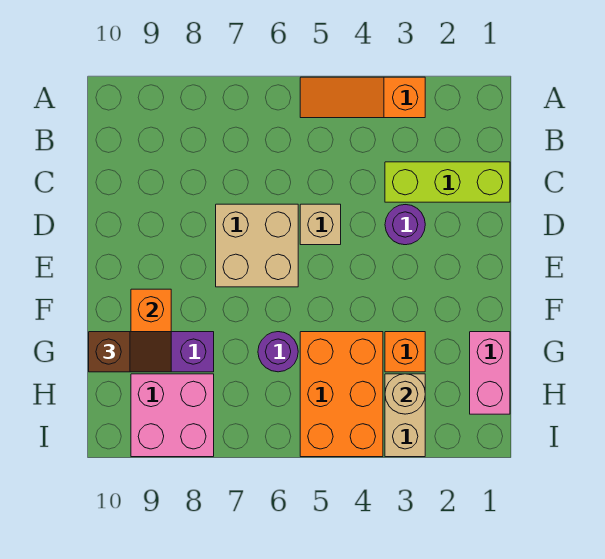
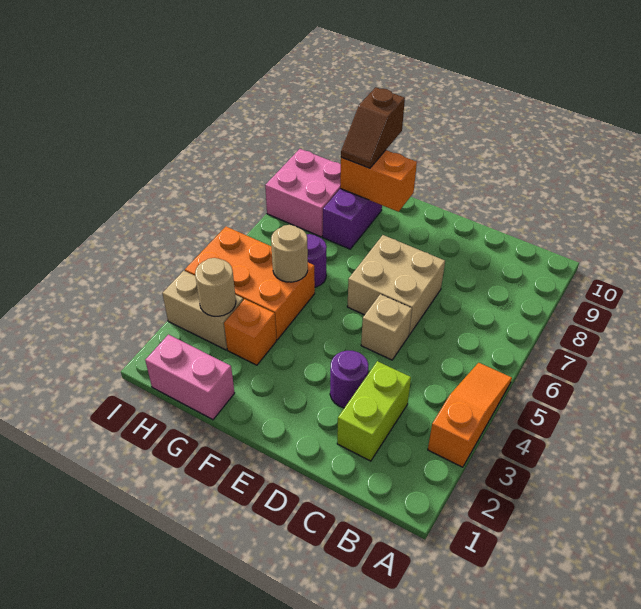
lime 1x3 brick [385,162,510,202] -> lime 1x2 brick [337,361,411,461]
none -> tan 1x1 round brick [271,225,308,282]

